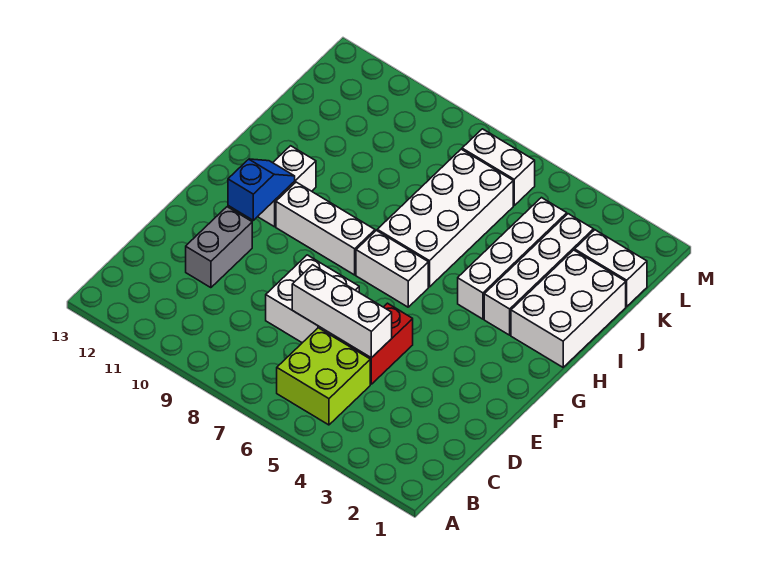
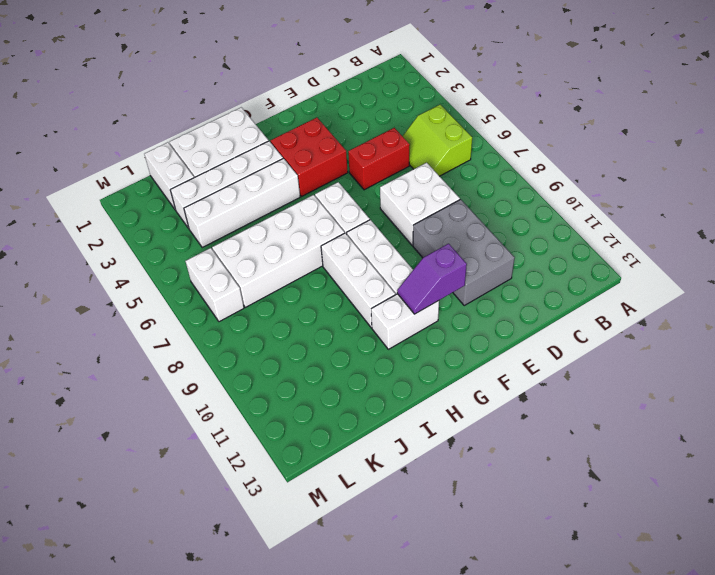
lime 2x2 brick [277,328,370,425] -> lime 2x2 slope [403,105,472,176]
white 1x3 brick [292,265,392,358] -> white 1x3 brick moved to [321,233,395,328]
grey 1x2 brick [186,207,252,288] -> grey 2x3 brick [413,199,515,305]
none -> red 2x2 brick [270,118,348,197]
blue 1x2 slope [228,159,295,220] -> purple 1x2 slope [397,244,467,314]

